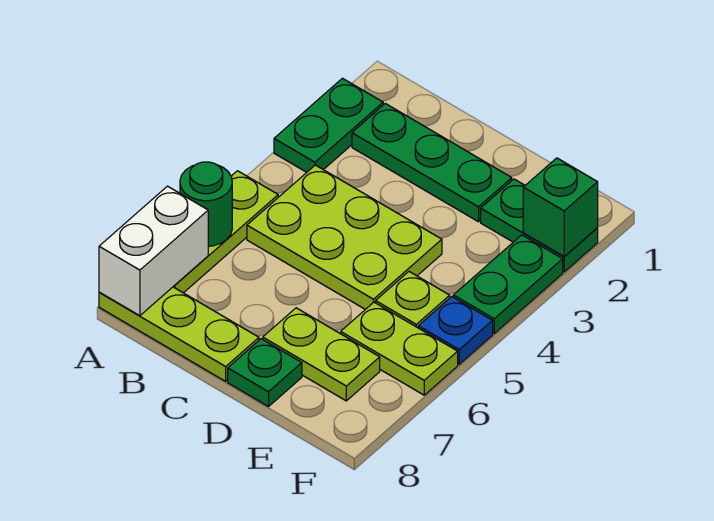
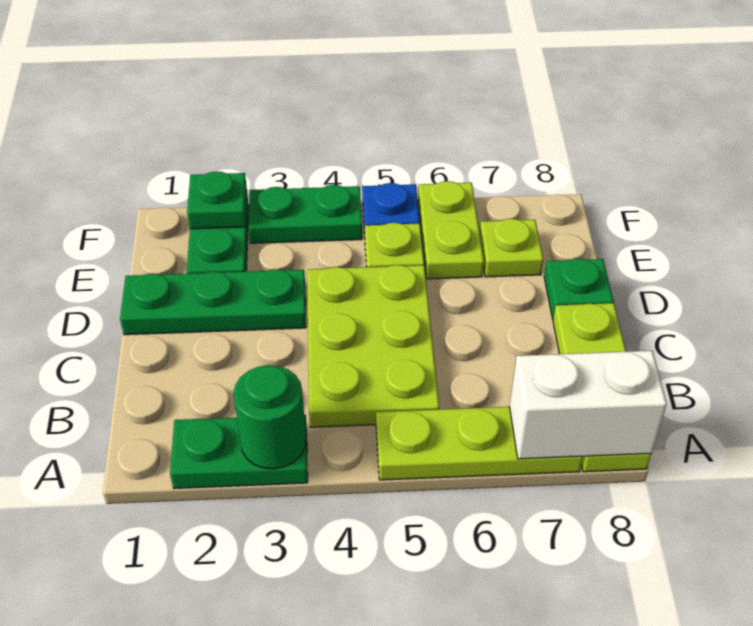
green 1x1 round brick [180,162,232,246] -> green 1x1 round brick moved to [233,365,306,469]
green 1x3 plate [352,104,512,222] -> green 1x3 plate turned to [120,269,306,335]
lime 1x2 plate [263,308,380,401] -> lime 1x1 plate [480,219,543,277]
green 1x1 brick [523,158,598,257] -> green 1x1 plate [187,171,247,229]

